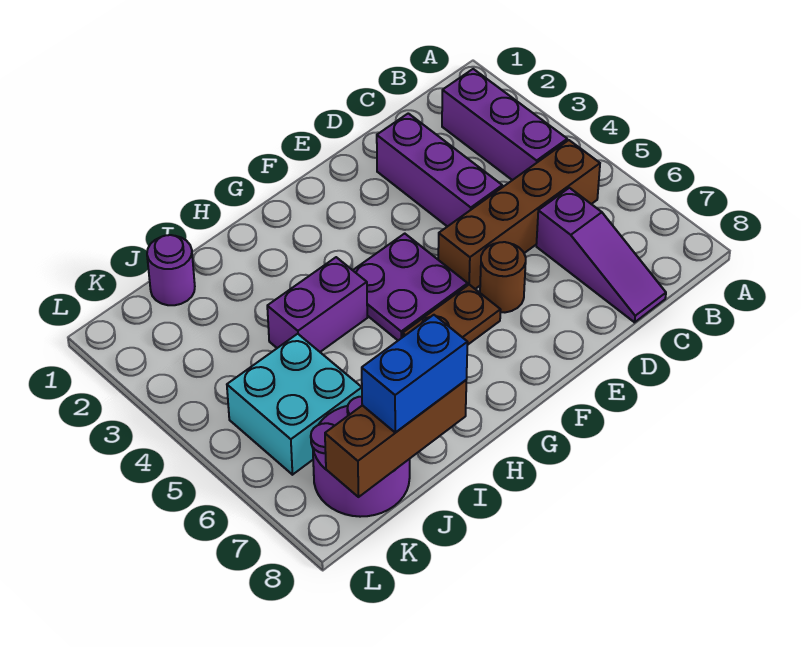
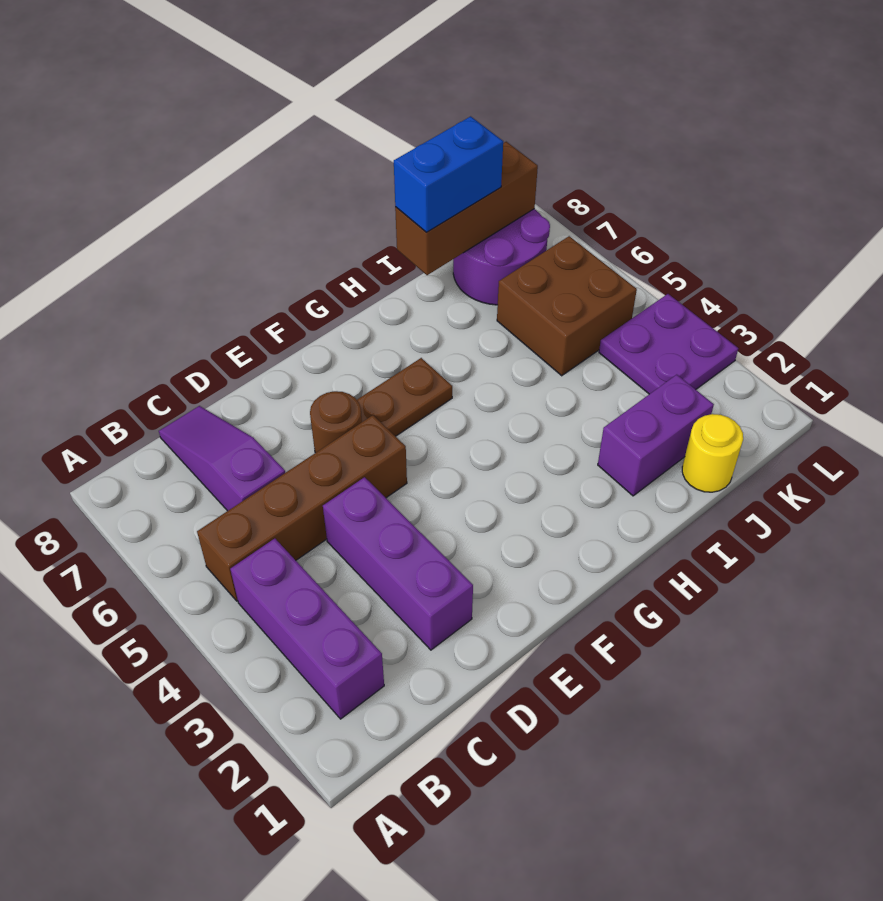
purple 2x2 plate [353,234,468,340] -> purple 2x2 plate moved to [599,294,738,394]
purple 1x2 brick [267,257,367,352] -> purple 1x2 brick moved to [598,375,714,496]
purple 1x1 round brick [147,235,195,305] -> yellow 1x1 round brick [682,414,743,492]
cyan 2x2 brick [227,334,362,475] -> brown 2x2 brick [497,236,637,376]

